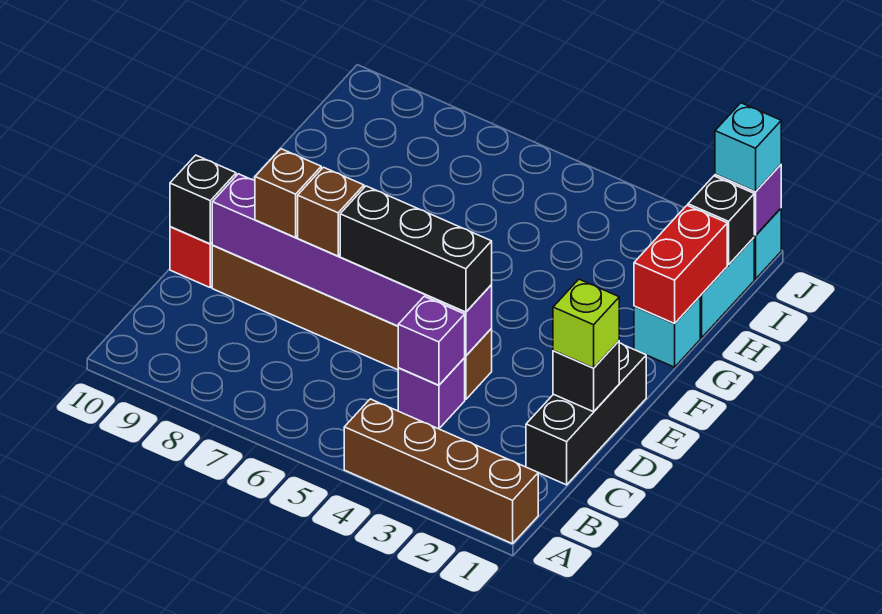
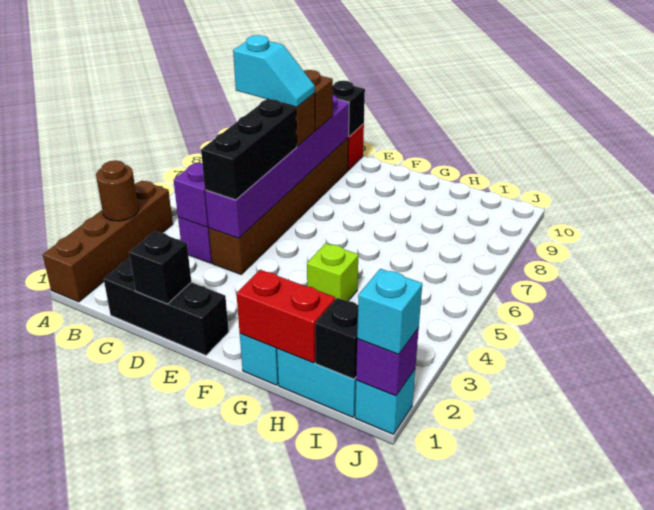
none -> brown 1x1 round brick [96,160,139,221]
none -> cyan 1x2 slope [233,35,315,107]
lime 1x1 brick [553,279,619,368] -> lime 1x1 brick moved to [307,243,358,301]

